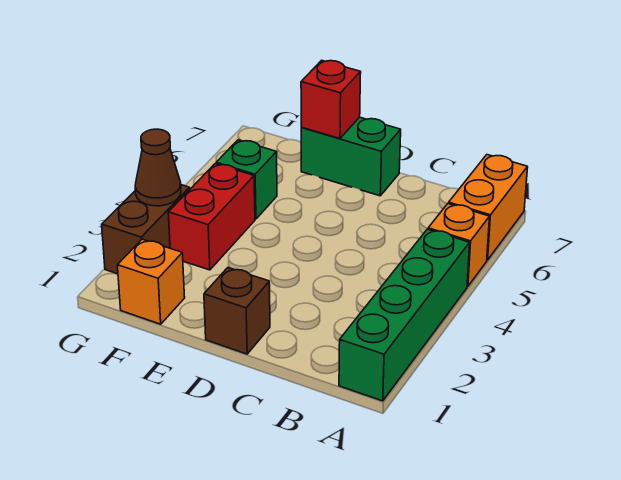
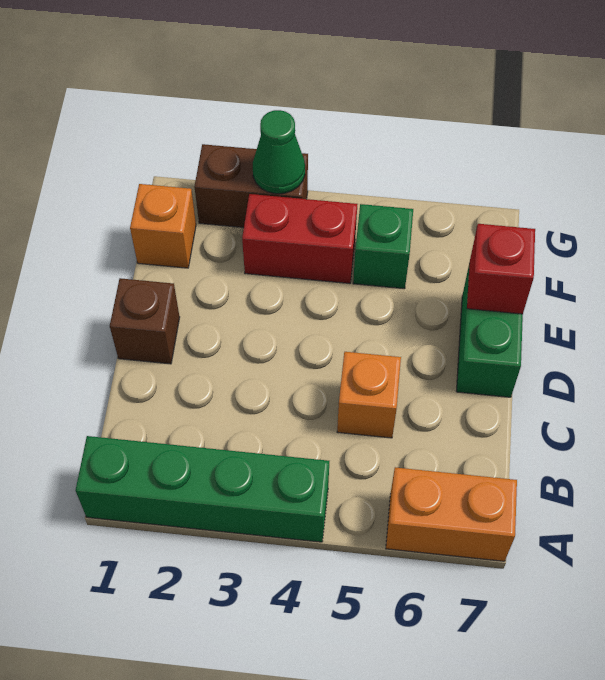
orange 1x1 brick [428,204,490,286] -> orange 1x1 brick moved to [337,352,401,438]
brown 1x1 cone [135,129,181,206] -> green 1x1 cone [253,110,305,194]

